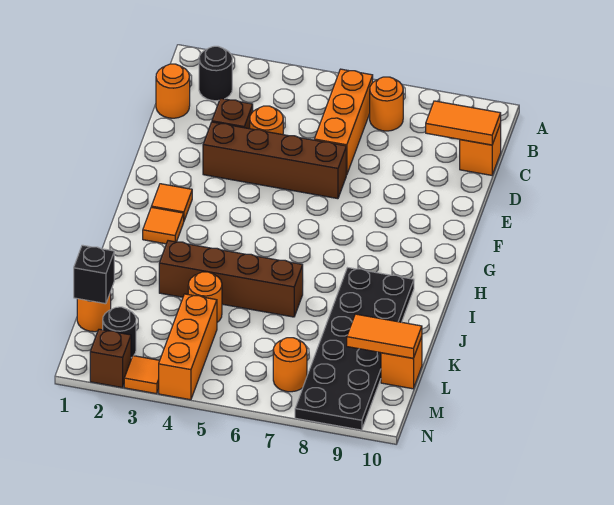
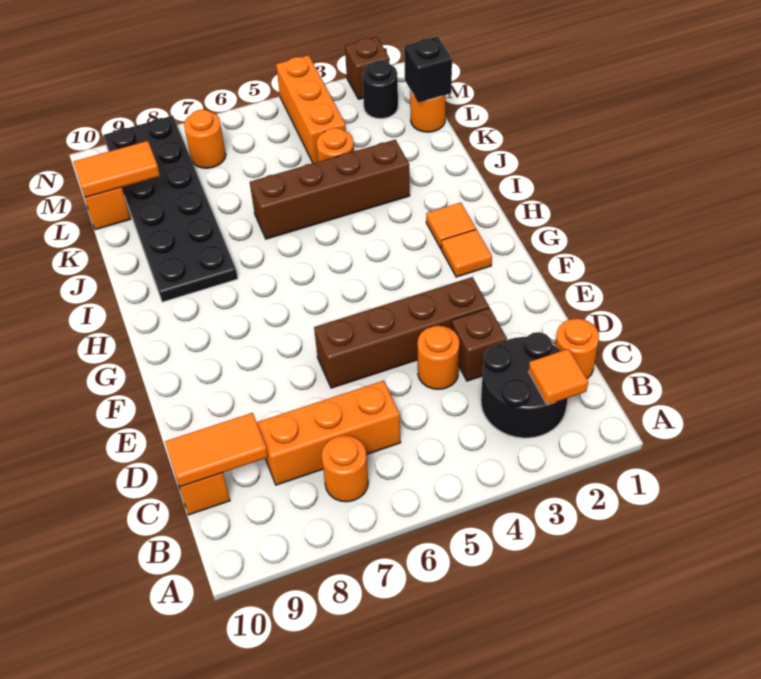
black 1x1 round brick [199,46,232,101] -> black 2x2 round brick [481,332,568,438]
orange 1x3 brick [314,69,373,175] -> orange 1x3 brick turned to [257,381,401,485]
orange 1x1 tile [124,356,160,394] -> orange 1x1 tile moved to [529,349,588,405]

